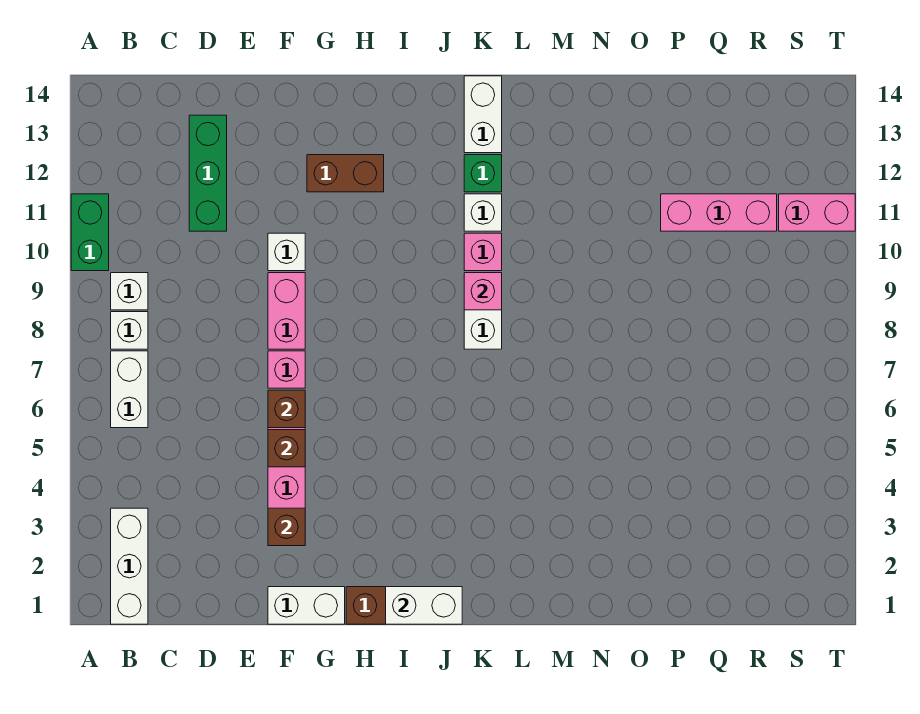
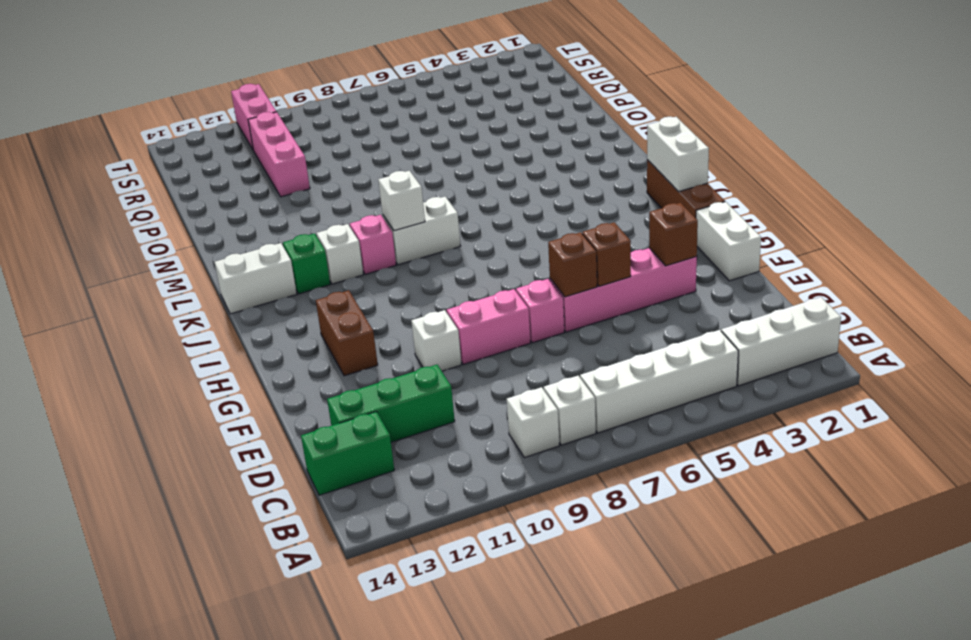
green 1x2 brick [71,194,109,271] -> green 1x2 brick moved to [301,412,394,495]
white 1x2 brick [111,351,148,428] -> white 1x4 brick [580,330,738,433]
pink 1x1 brick [464,273,502,310] -> white 1x1 brick [378,171,425,231]

